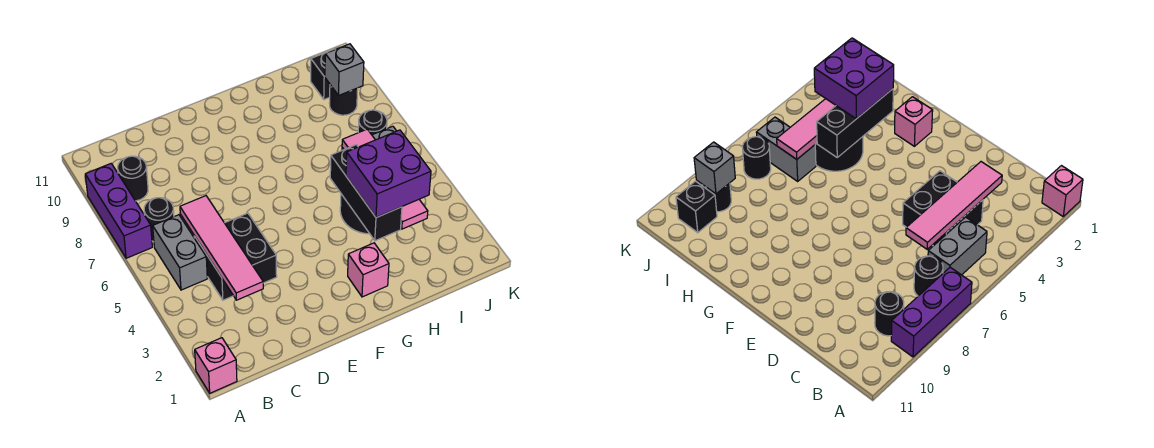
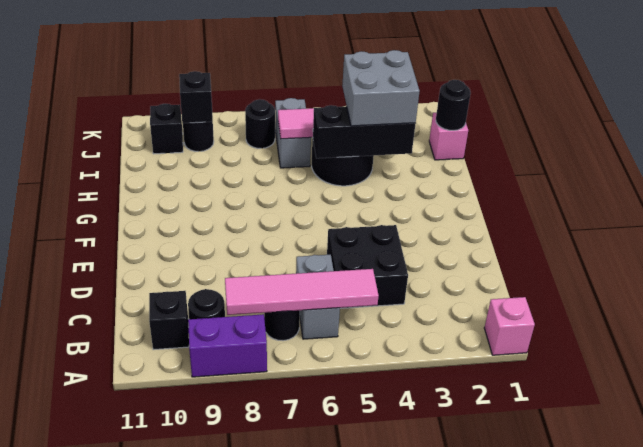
purple 1x3 brick [85,164,152,258] -> purple 1x2 brick [188,314,267,377]
grey 1x2 brick [153,215,207,290] -> grey 1x2 brick turned to [296,255,340,339]
none -> black 1x1 brick [149,291,189,350]
pink 1x4 tile [180,196,263,300] -> pink 1x4 tile moved to [225,269,379,315]
pink 1x1 brick [348,243,389,297] -> pink 1x1 brick moved to [429,113,468,160]
purple 2x2 brick [346,130,431,218] -> grey 2x2 brick [342,50,420,126]
none -> black 1x1 round brick [436,80,471,130]
grey 1x1 brick [325,44,364,96] -> black 1x1 brick [179,71,213,123]

